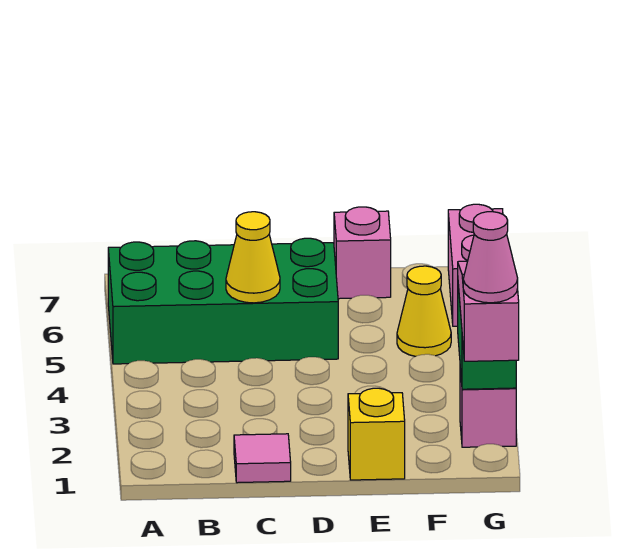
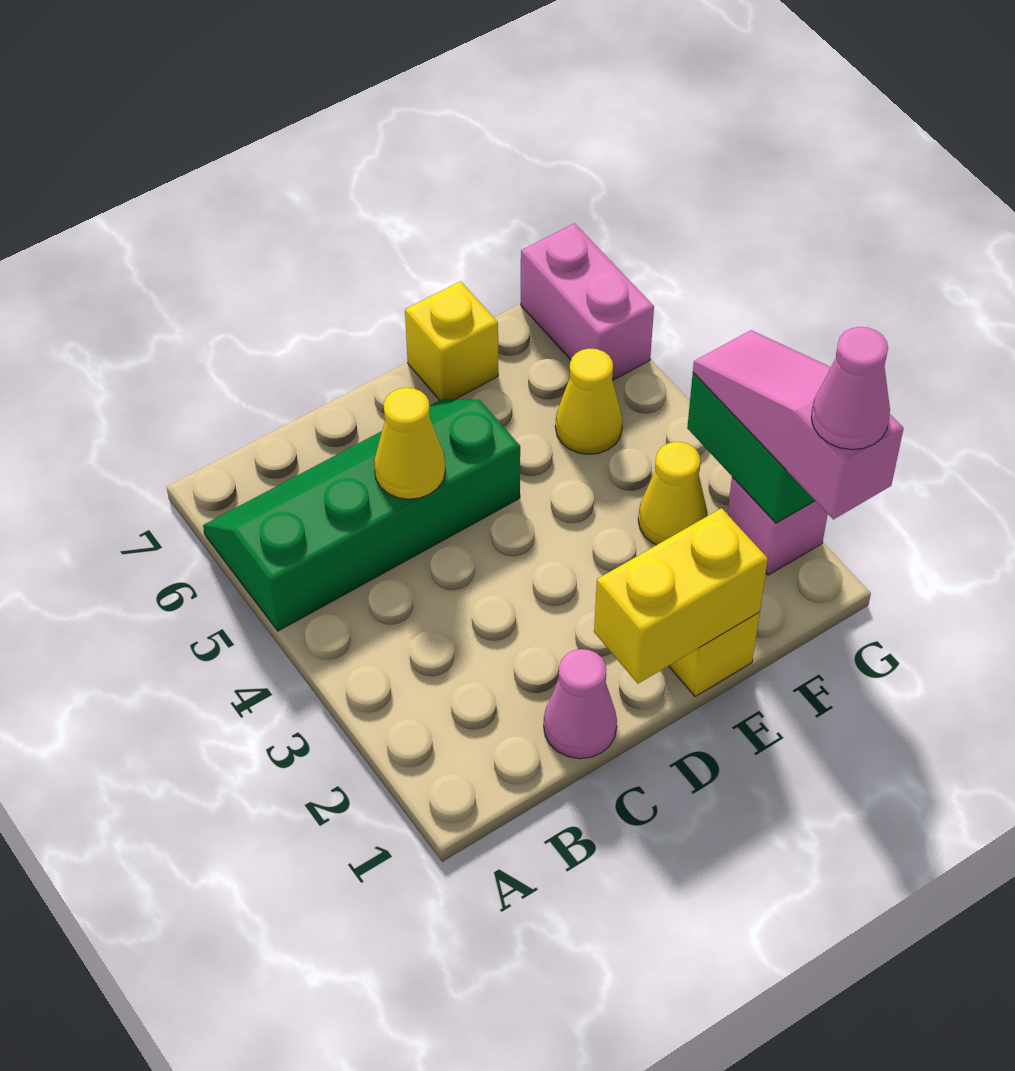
green 2x4 brick [108,238,338,364] -> green 2x4 slope [203,399,520,631]
pink 1x1 tile [234,434,291,483] -> pink 1x1 cone [544,649,617,759]
none -> yellow 1x2 brick [594,508,768,684]
pink 1x1 brick [334,207,391,299] -> yellow 1x1 brick [405,281,498,400]
none -> yellow 1x1 cone [638,442,708,545]

